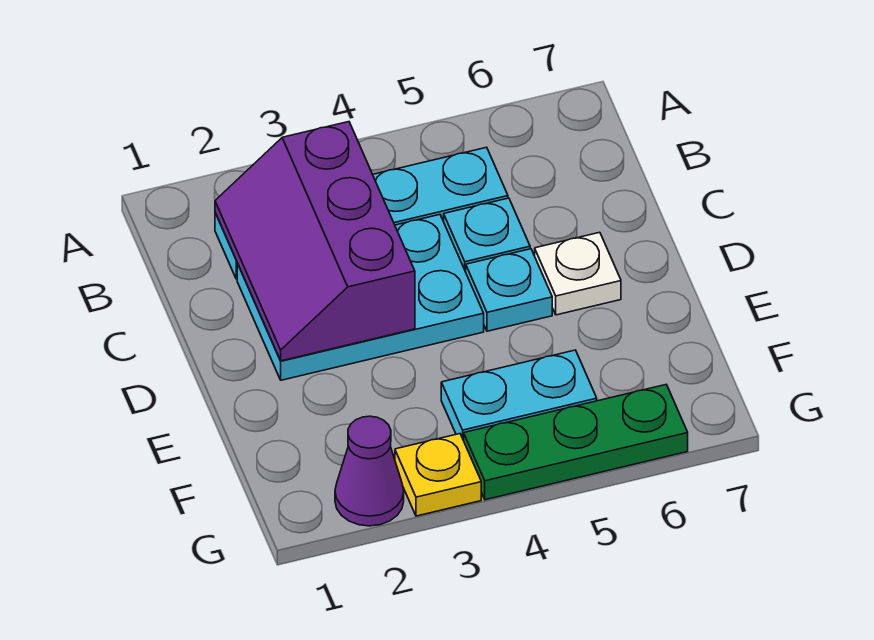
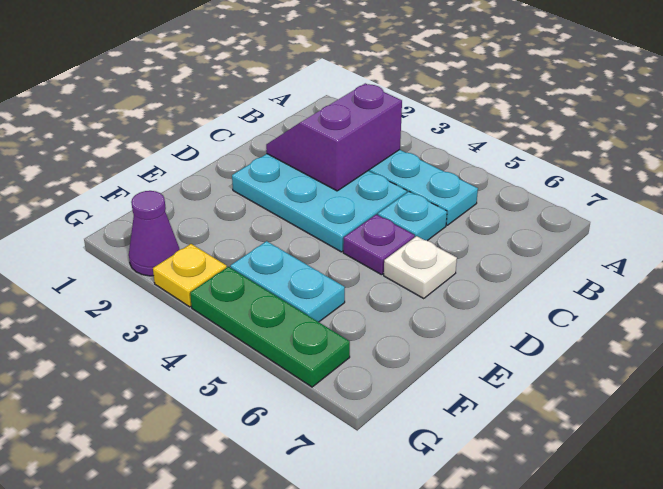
purple 2x3 slope [215,122,415,361] -> purple 2x2 slope [266,83,402,191]
cyan 1x1 plate [466,249,552,331] -> purple 1x1 plate [343,214,415,275]

